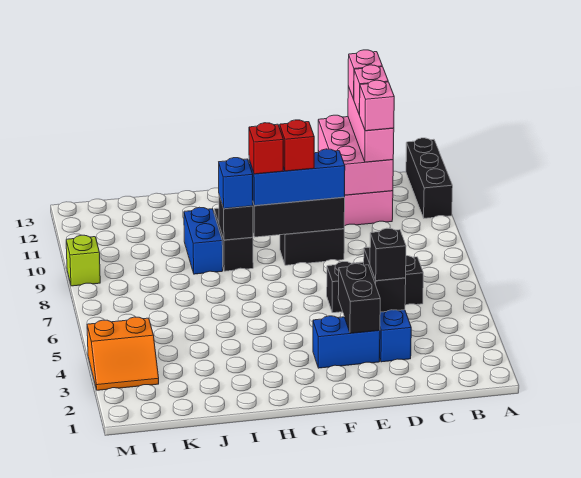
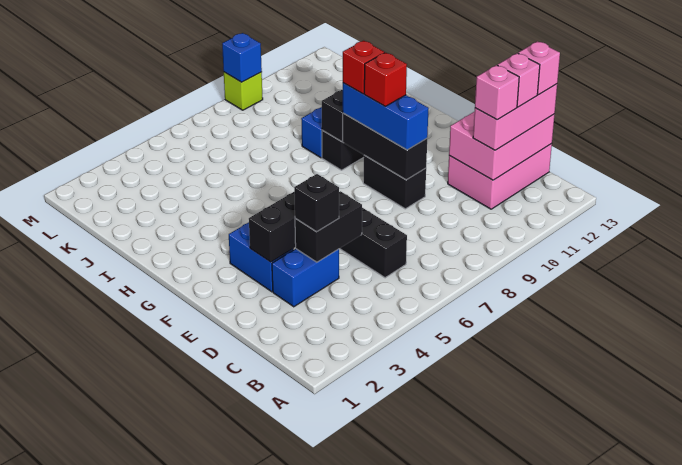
black 1x3 brick [406,138,453,218] -> none
blue 1x1 brick [219,158,253,209] -> blue 1x1 brick moved to [222,33,262,82]
orange 2x2 slope [87,317,159,390] -> none

